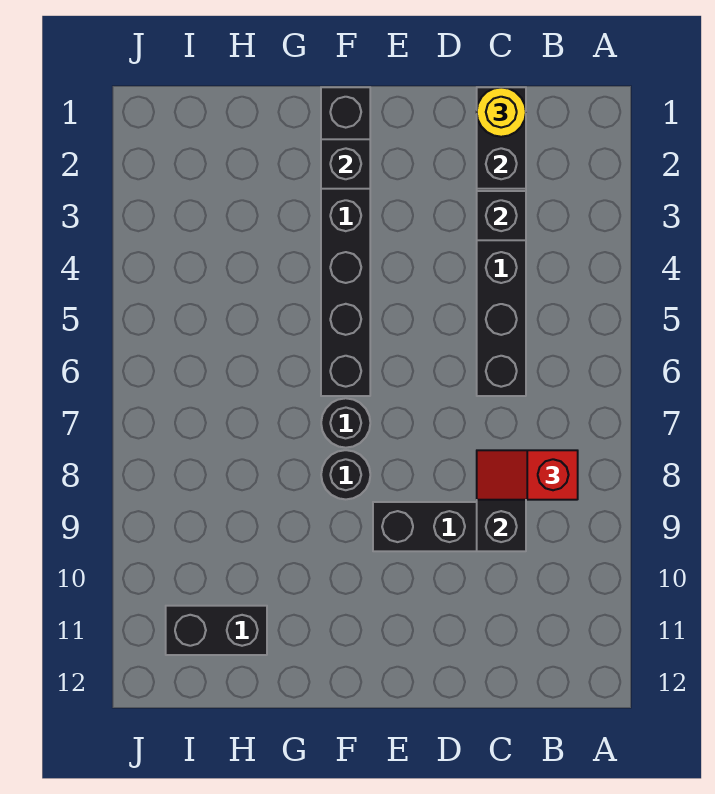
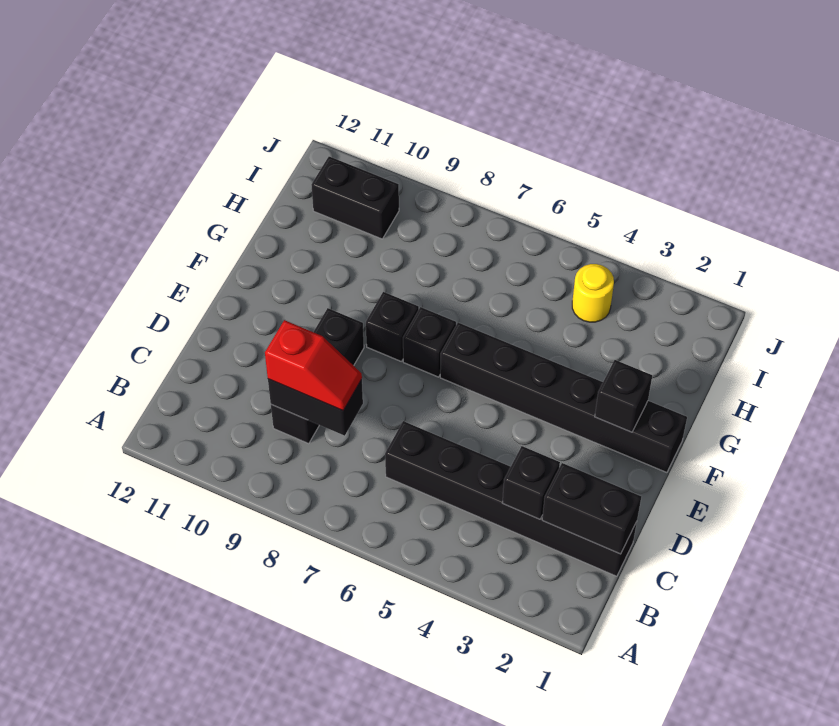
red 1x2 slope [477,450,578,500] -> red 1x2 slope turned to [265,320,362,411]
yellow 1x1 round brick [477,87,526,137] -> yellow 1x1 round brick moved to [572,264,614,322]
black 1x1 round brick [321,398,370,448] -> black 1x1 brick [403,307,456,377]
black 1x1 round brick [321,450,370,499] -> black 1x1 brick [366,292,419,362]
black 1x2 brick [166,606,267,655] -> black 1x2 brick turned to [312,157,399,239]

